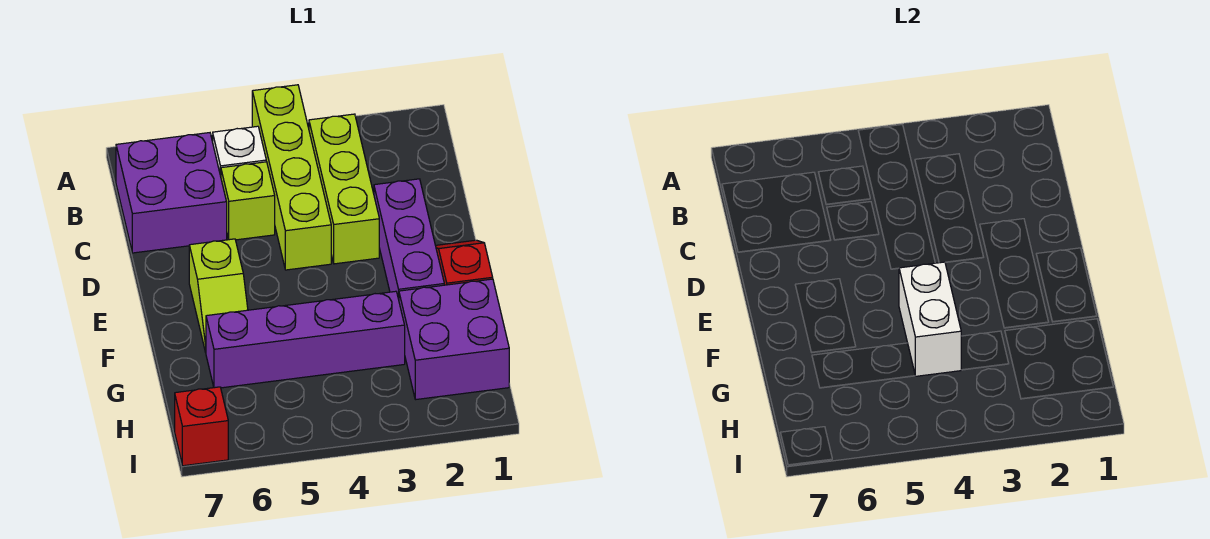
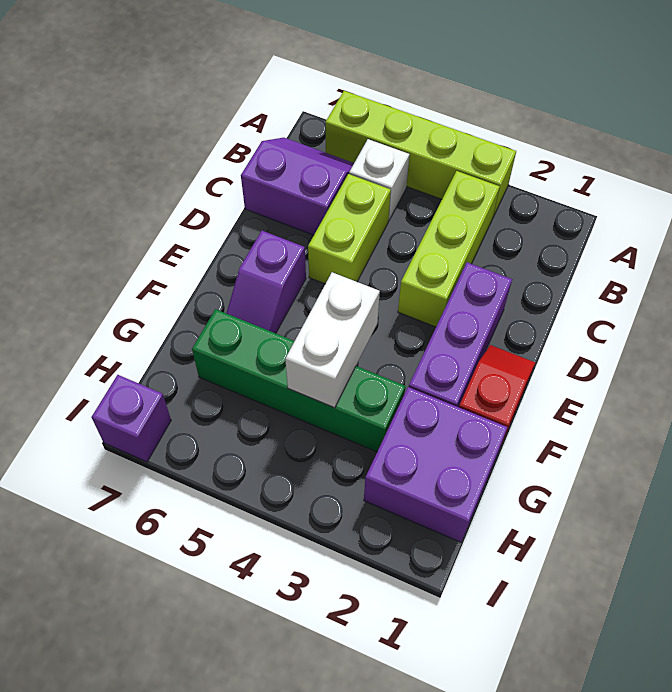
lime 1x4 brick [252,85,331,270] -> lime 1x4 brick turned to [325,91,516,217]
purple 2x2 brick [116,133,227,253] -> purple 2x2 slope [241,138,354,235]
lime 1x1 brick [221,162,275,240] -> lime 1x2 brick [308,174,391,284]
lime 1x2 slope [189,239,248,352] -> purple 1x2 slope [226,231,306,333]
purple 1x4 brick [206,291,405,388] -> green 1x4 brick [192,309,405,452]
red 1x1 brick [175,387,228,466] -> purple 1x1 brick [92,375,171,462]

